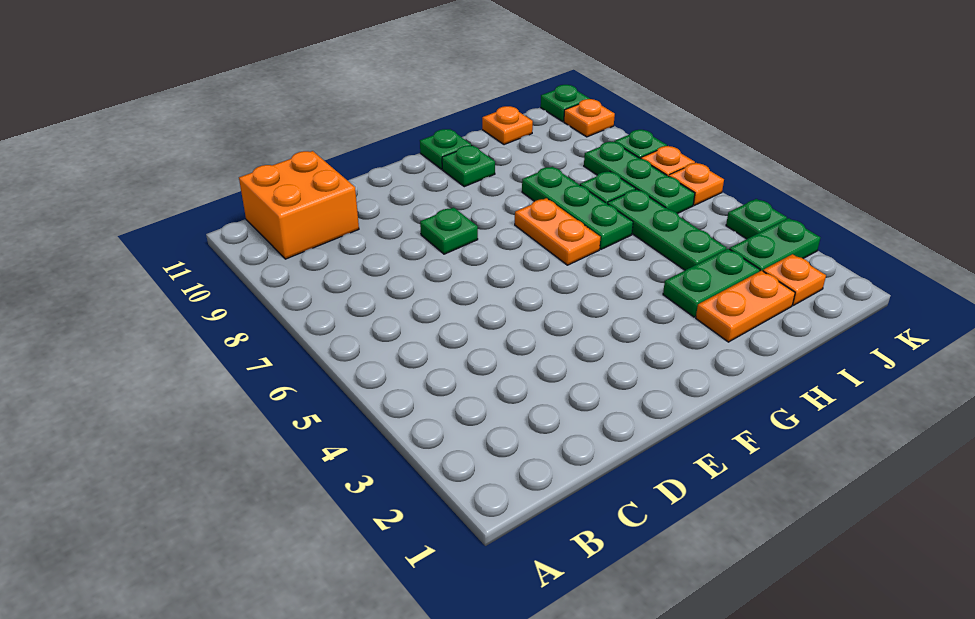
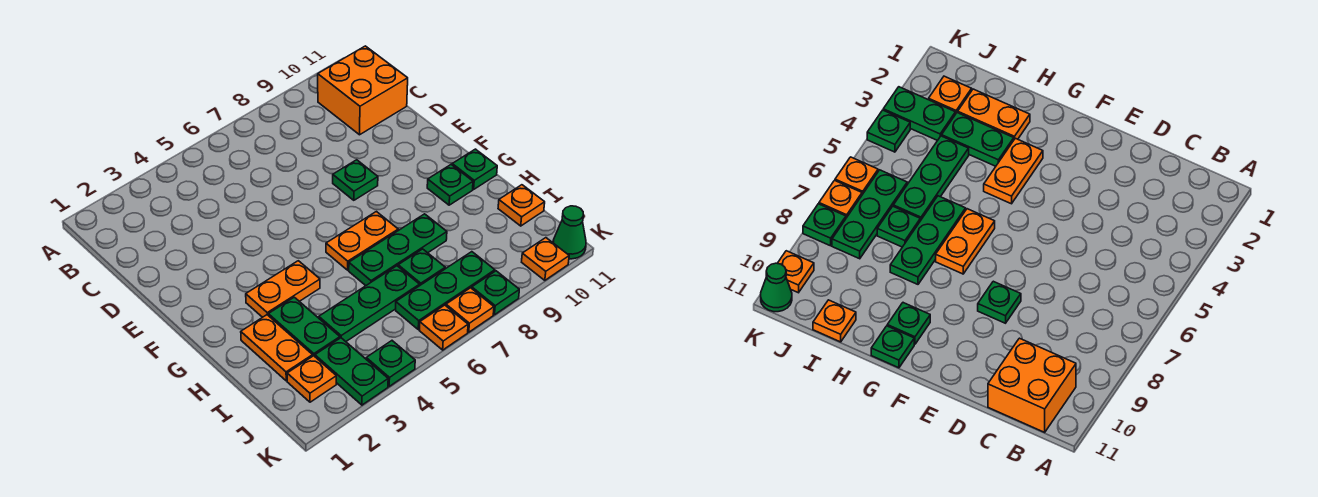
none -> orange 1x2 plate [246,261,320,317]
green 1x1 plate [541,85,590,121] -> green 1x1 cone [553,206,586,259]

